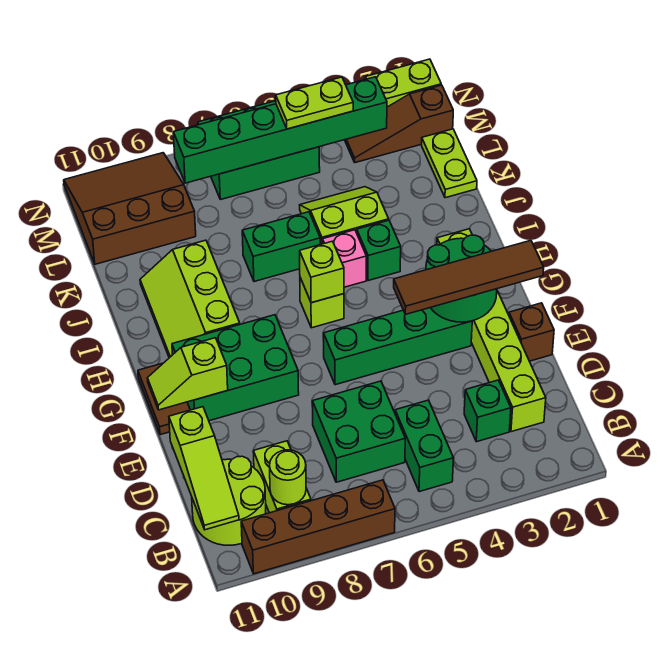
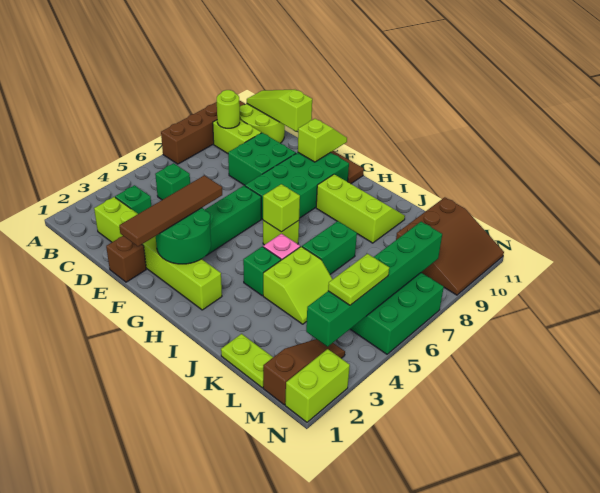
green 1x2 brick [395,400,454,492] -> green 1x1 brick [155,163,190,200]
green 2x2 brick [312,381,405,482] -> green 2x2 brick moved to [228,133,296,185]
green 2x3 brick [172,315,299,421] -> green 2x4 brick [245,152,349,219]

